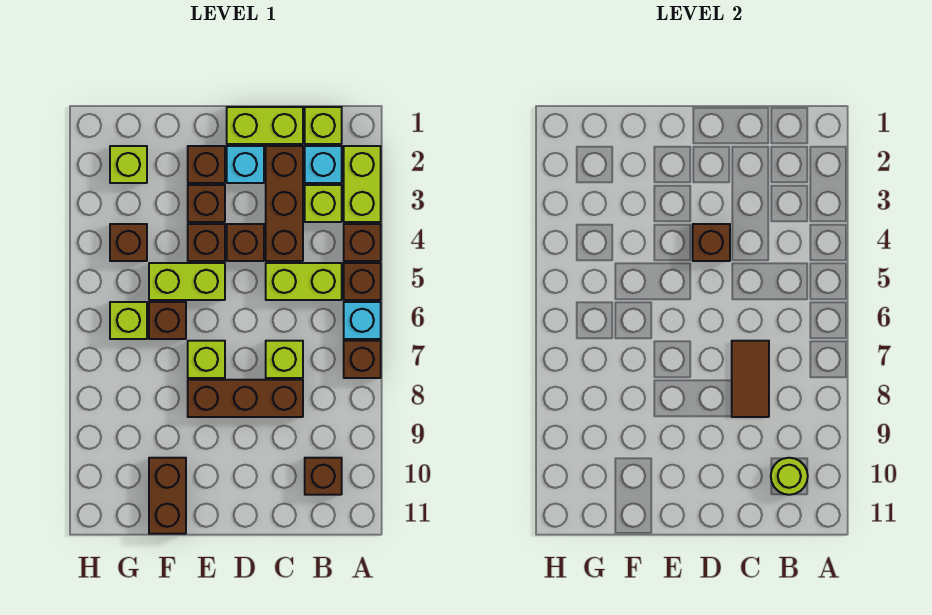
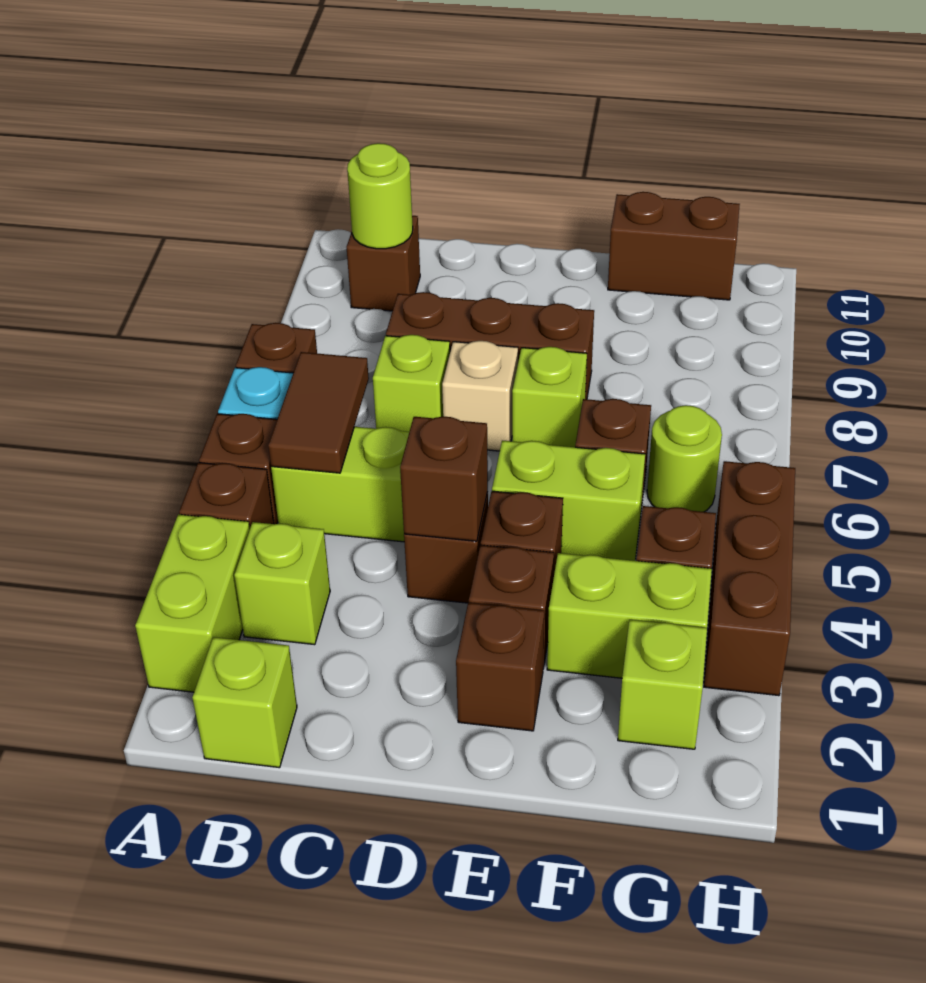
cyan 1x1 brick [305,146,342,183] -> none
lime 1x2 brick [227,107,303,144] -> lime 1x2 brick moved to [547,553,712,678]
brown 1x3 brick [266,146,303,261] -> brown 1x3 brick moved to [704,461,795,696]
brown 1x2 tile [732,341,769,417] -> brown 1x2 tile moved to [268,352,369,473]
cyan 1x1 brick [227,146,264,183] -> none
none -> tan 1x1 brick [442,341,518,451]
brown 1x2 brick [149,458,186,534] -> brown 1x2 brick turned to [608,192,740,300]
lime 1x1 brick [110,302,147,339] -> lime 1x1 round brick [647,405,722,512]

